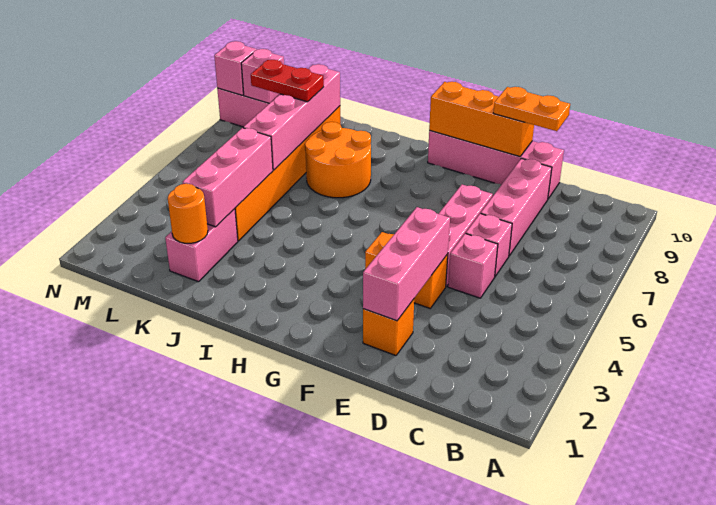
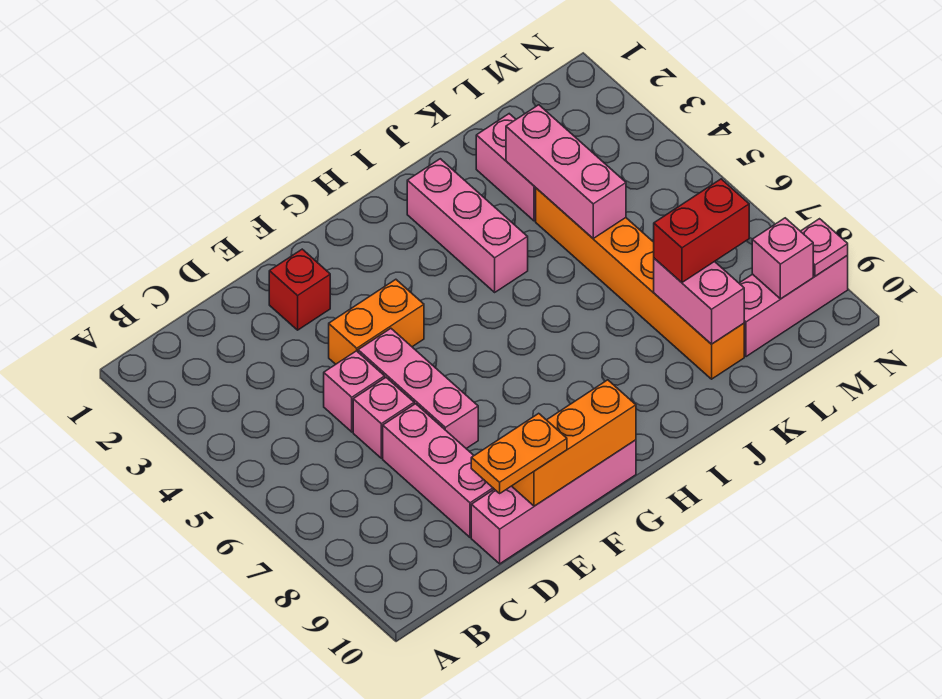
orange 1x1 brick [363,299,414,356] -> red 1x1 brick [269,249,330,330]
pink 1x3 brick [363,207,450,321] -> pink 1x3 brick moved to [407,159,528,292]
orange 2x2 round brick [305,122,371,198] -> none
orange 1x1 round brick [168,184,208,243] -> none
pink 1x4 brick [243,64,340,170] -> pink 1x2 brick [654,258,744,344]
red 1x2 plate [251,60,324,102] -> red 1x2 brick [654,179,749,282]
pink 1x1 brick [214,41,257,95] -> pink 1x1 plate [801,219,848,276]

